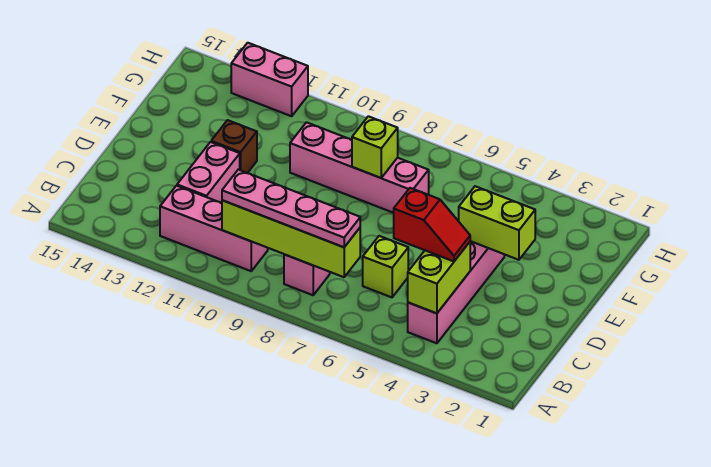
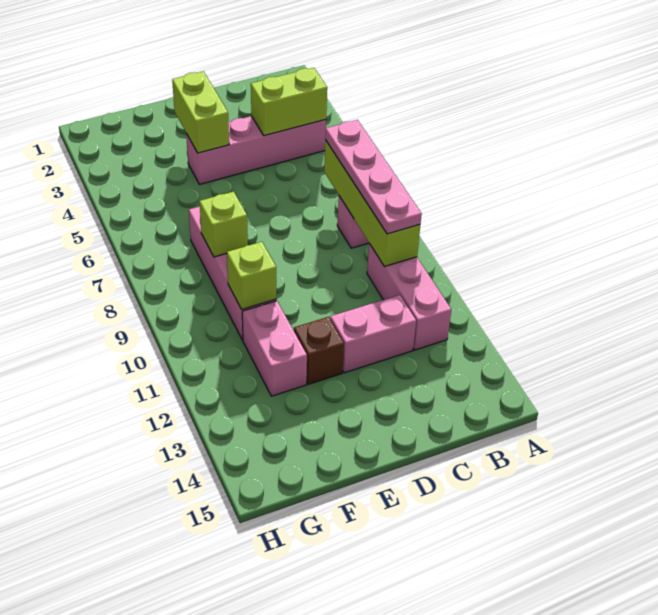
red 1x2 slope [394,188,470,261] -> none
lime 1x1 brick [363,236,408,297] -> lime 1x1 brick moved to [227,242,276,309]
pink 1x2 brick [231,43,308,116] -> pink 1x2 brick moved to [242,301,307,396]

